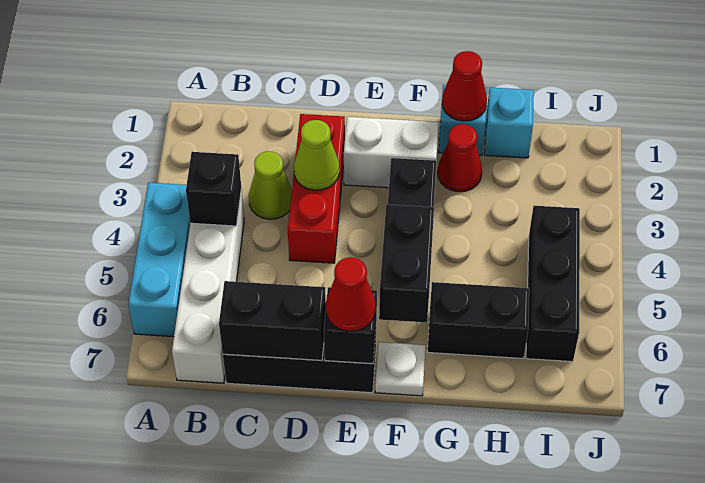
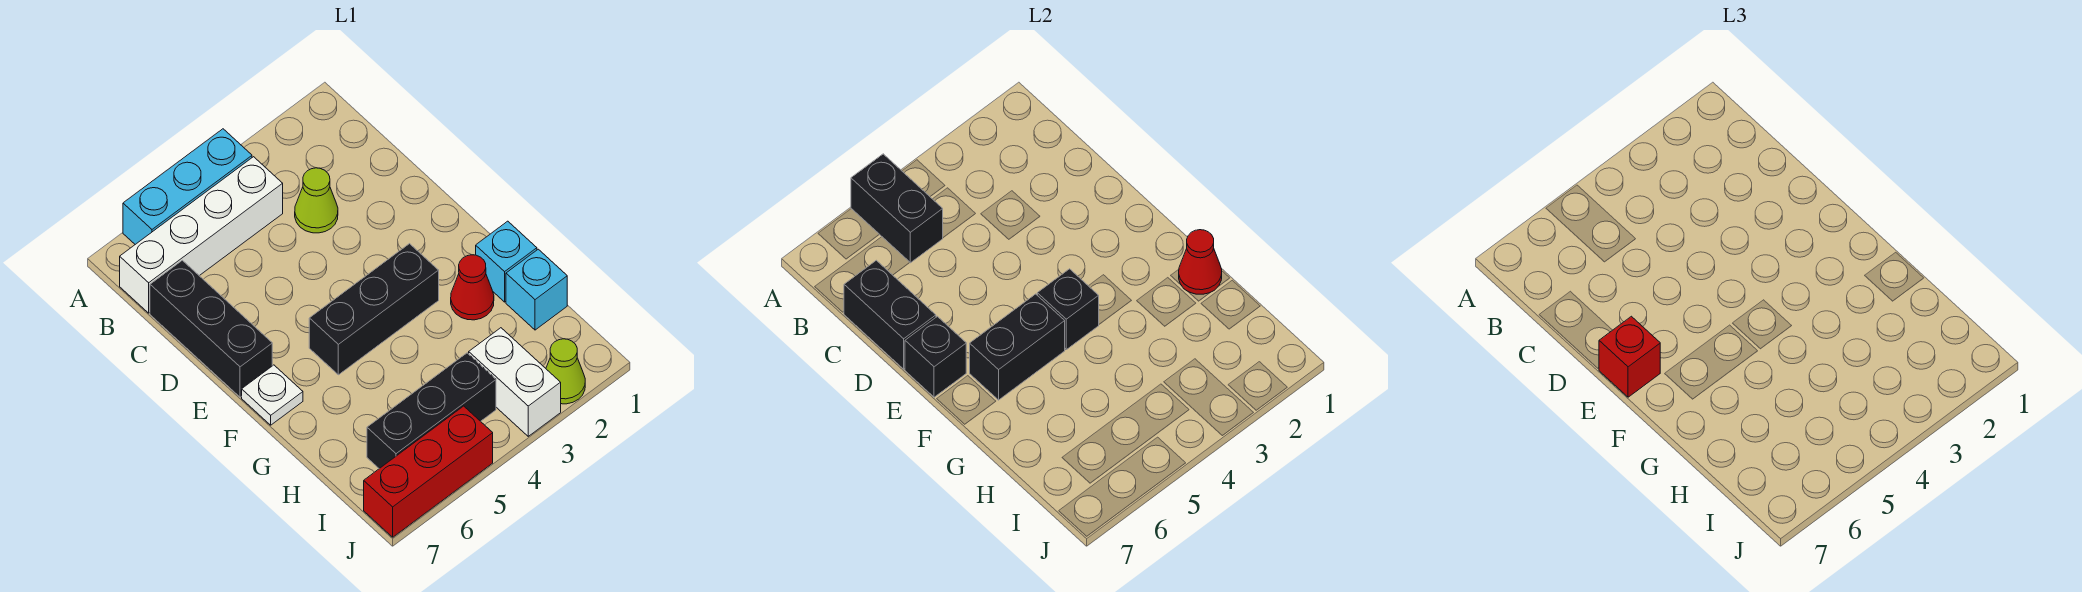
black 1x1 brick [186,152,241,226] -> black 1x1 brick moved to [1037,269,1099,350]
red 1x3 brick [288,114,345,263] -> red 1x3 brick moved to [364,406,493,537]
lime 1x1 cone [294,120,340,190] -> lime 1x1 cone moved to [546,339,585,404]
white 1x2 brick [344,117,439,188] -> white 1x2 brick moved to [469,328,561,436]
red 1x1 cone [326,257,376,331] -> red 1x1 brick [1599,316,1660,397]
black 1x2 brick [428,282,529,358] -> black 1x2 brick moved to [851,154,943,263]

